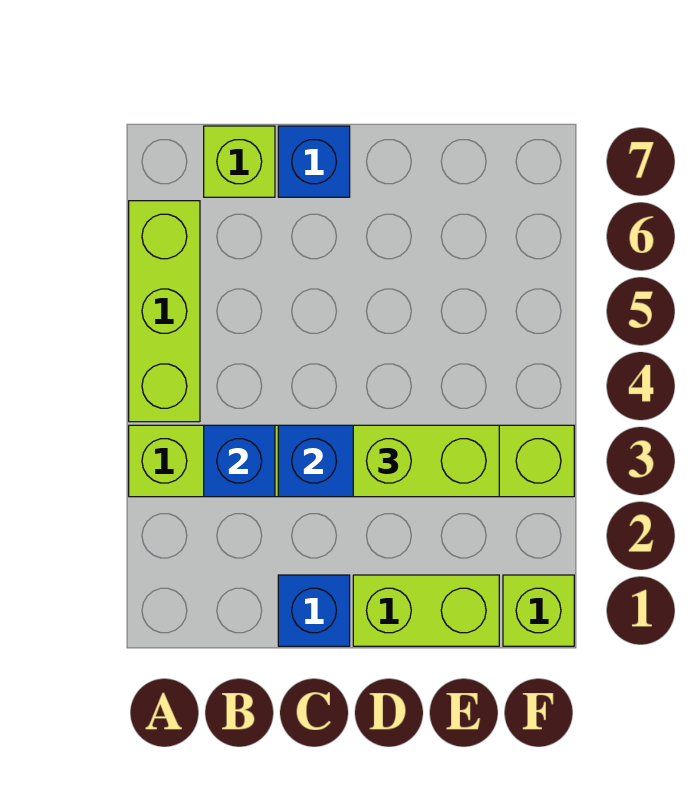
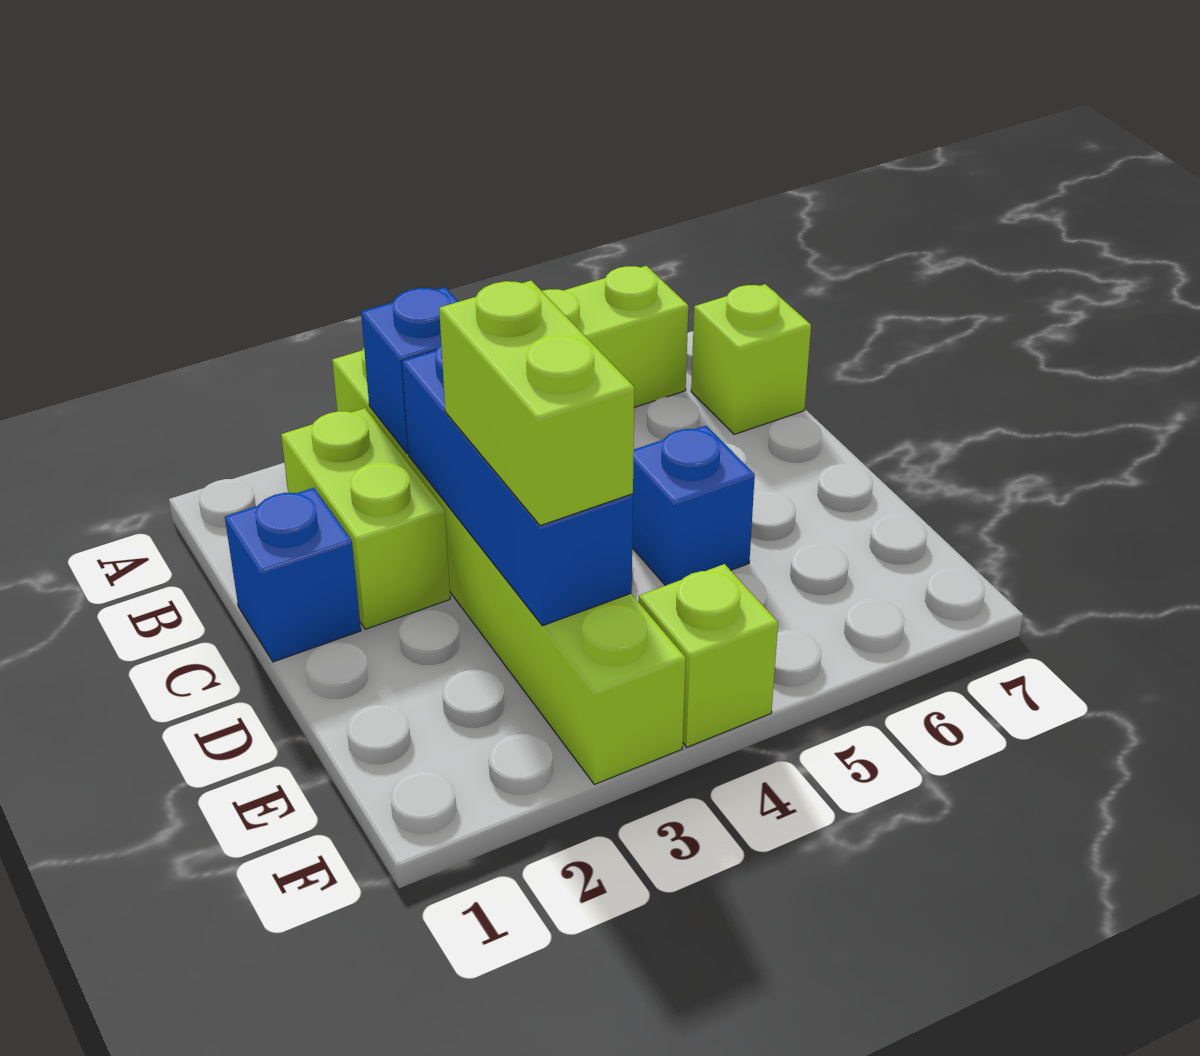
blue 1x1 brick [278,126,350,197] -> blue 1x1 brick moved to [632,426,755,586]
lime 1x2 brick [353,575,499,646] -> lime 1x2 brick moved to [281,408,450,629]
lime 1x1 brick [503,575,574,646] -> lime 1x1 brick moved to [639,564,778,747]

